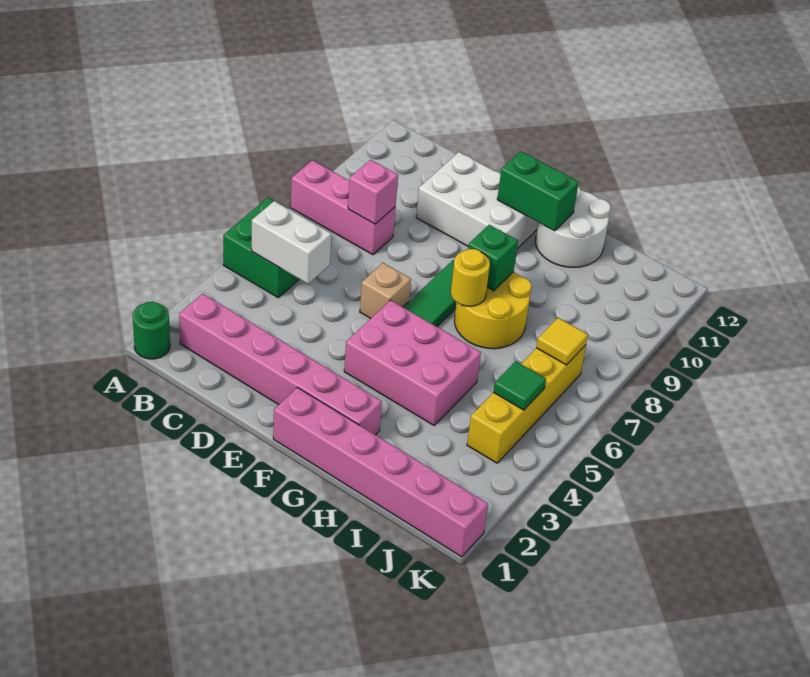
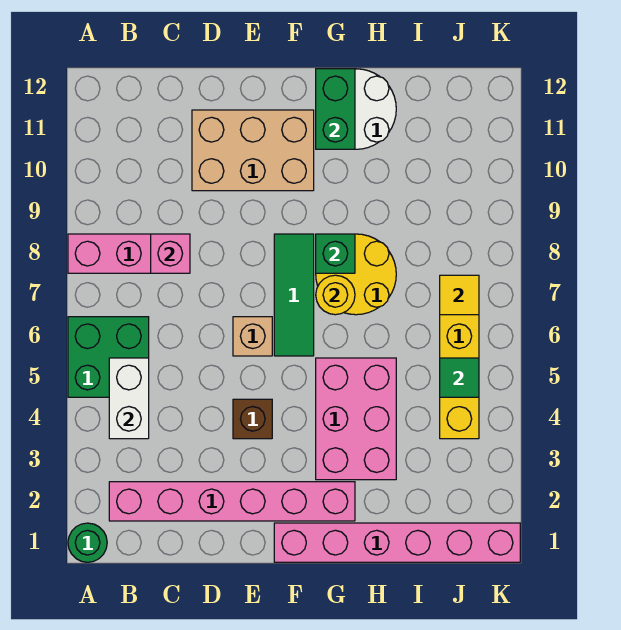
white 1x2 brick [252,201,331,284] -> white 1x2 brick turned to [109,358,149,439]
white 2x3 brick [416,152,538,249] -> tan 2x3 brick [192,110,314,191]
none -> brown 1x1 brick [233,399,272,439]
pink 2x3 brick [344,300,481,425] -> pink 2x3 brick turned to [316,358,396,480]
green 1x2 brick [497,151,579,231] -> green 1x2 brick turned to [316,69,355,149]

